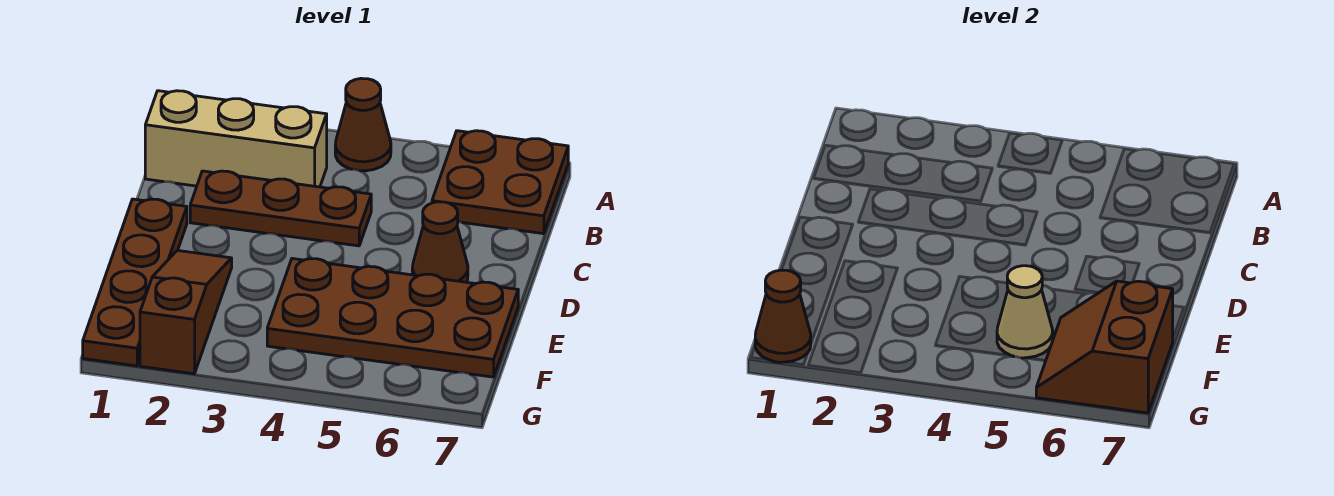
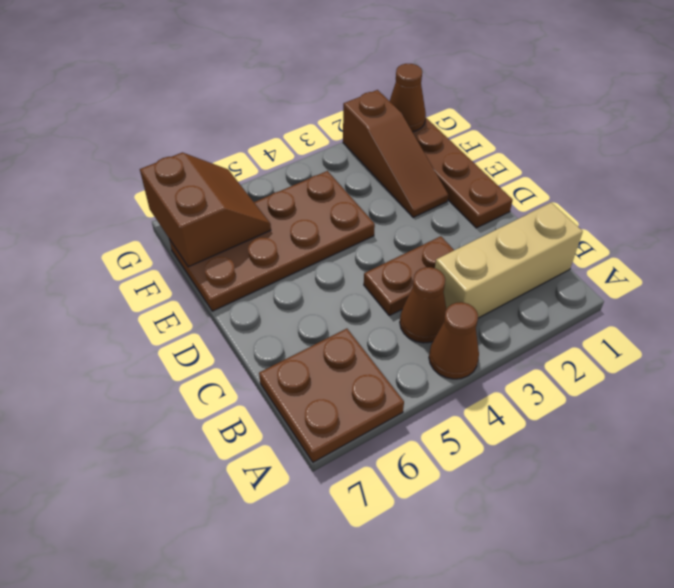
brown 1x3 plate [190,171,371,246] -> brown 1x2 plate [364,236,454,316]
brown 1x1 cone [412,202,468,282] -> brown 1x1 cone moved to [400,267,447,343]
tan 1x1 cone [997,266,1053,358] -> none

